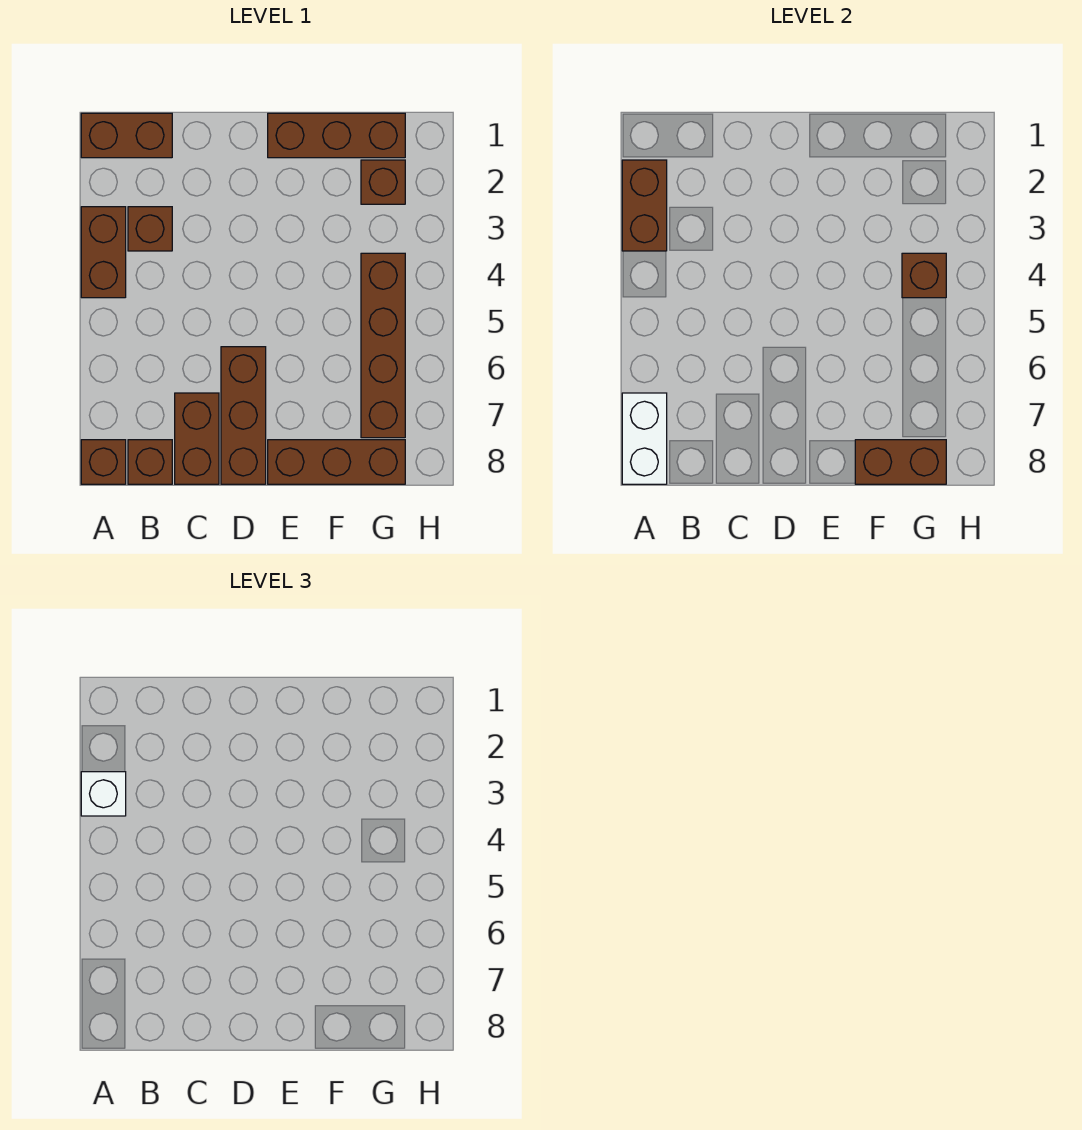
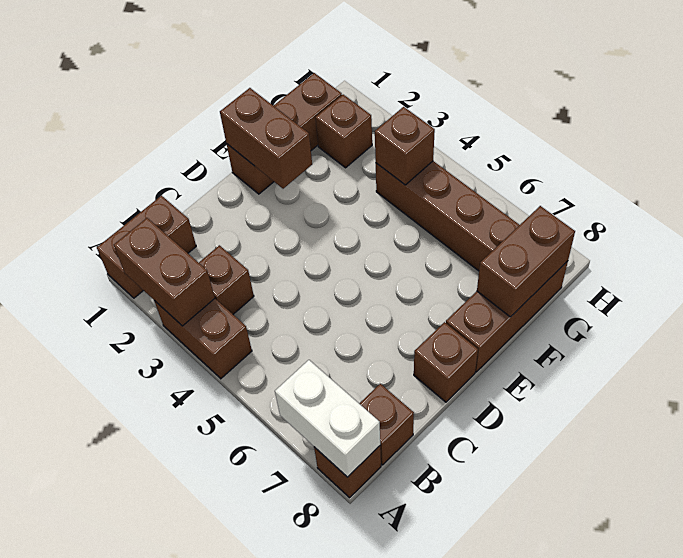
white 1x1 brick [81,772,126,816] -> none
brown 1x2 brick [175,393,219,484] -> brown 1x2 brick moved to [220,88,312,189]
brown 1x3 brick [221,347,266,484] -> brown 1x1 brick [414,322,478,402]

